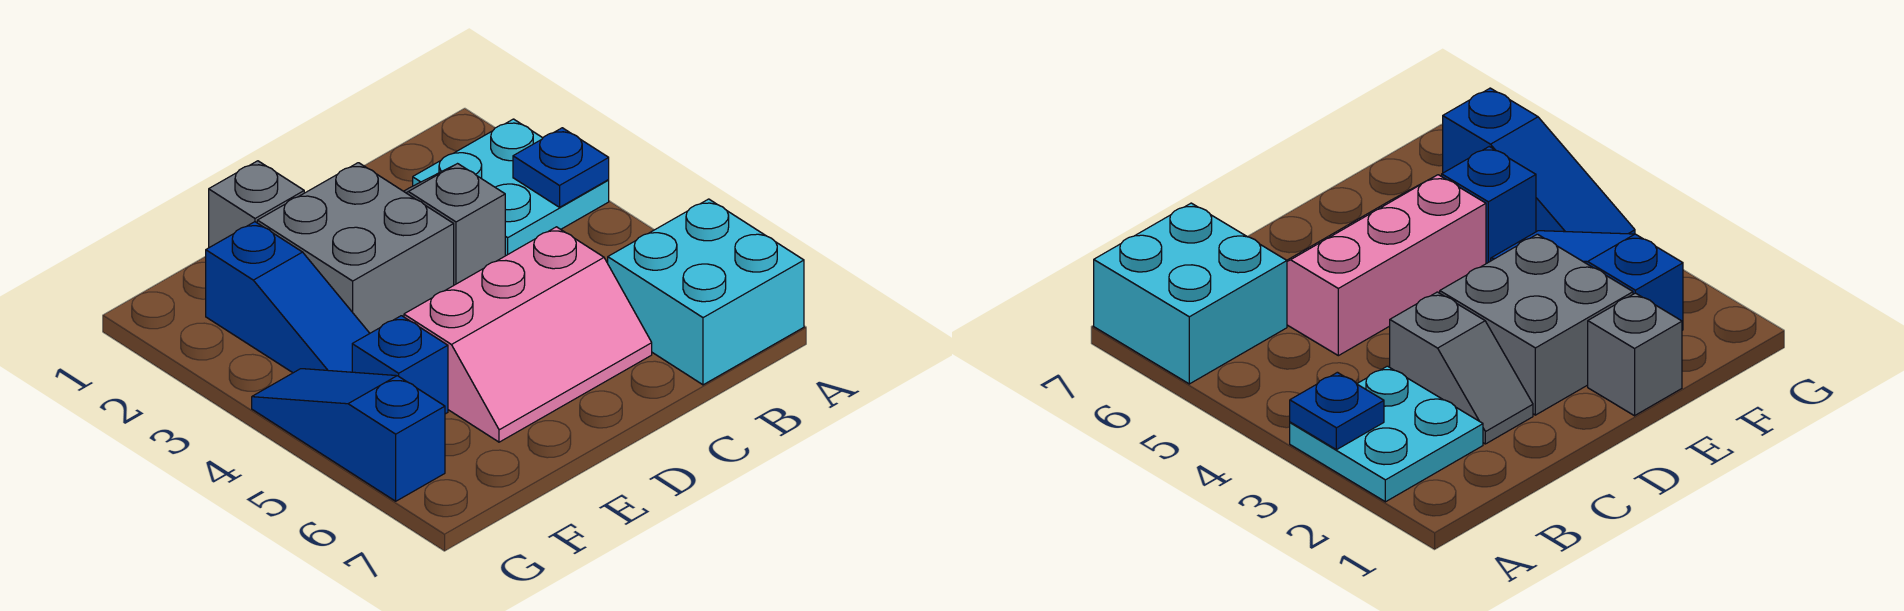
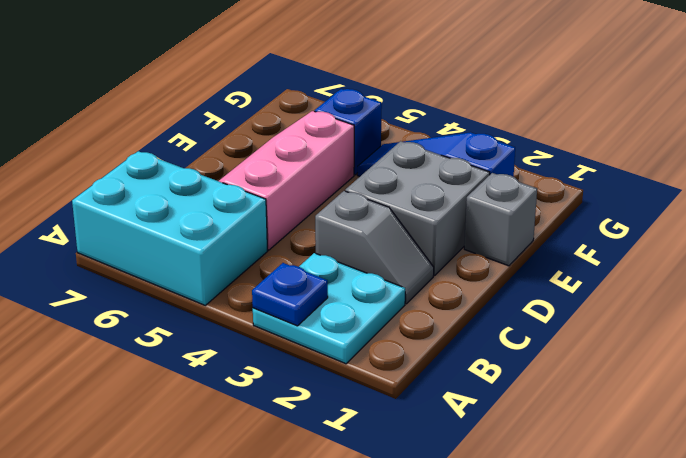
cyan 2x2 brick [608,199,804,385] -> cyan 2x3 brick [72,151,268,305]
blue 1x3 slope [252,369,445,501] -> none

